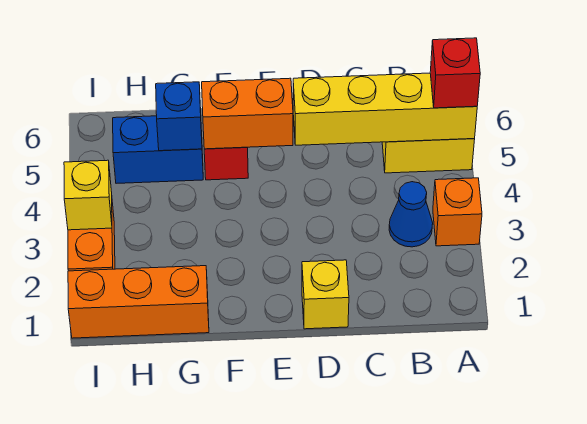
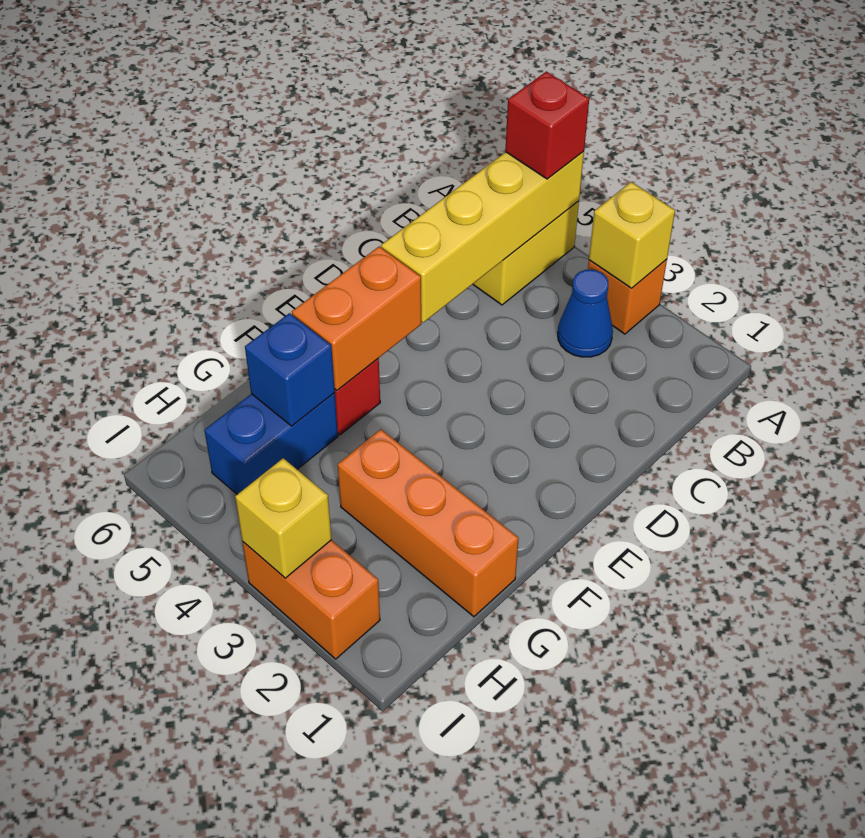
yellow 1x1 brick [302,260,349,329] -> yellow 1x1 brick moved to [589,182,675,289]
orange 1x3 brick [68,266,209,338] -> orange 1x3 brick turned to [338,429,519,617]

